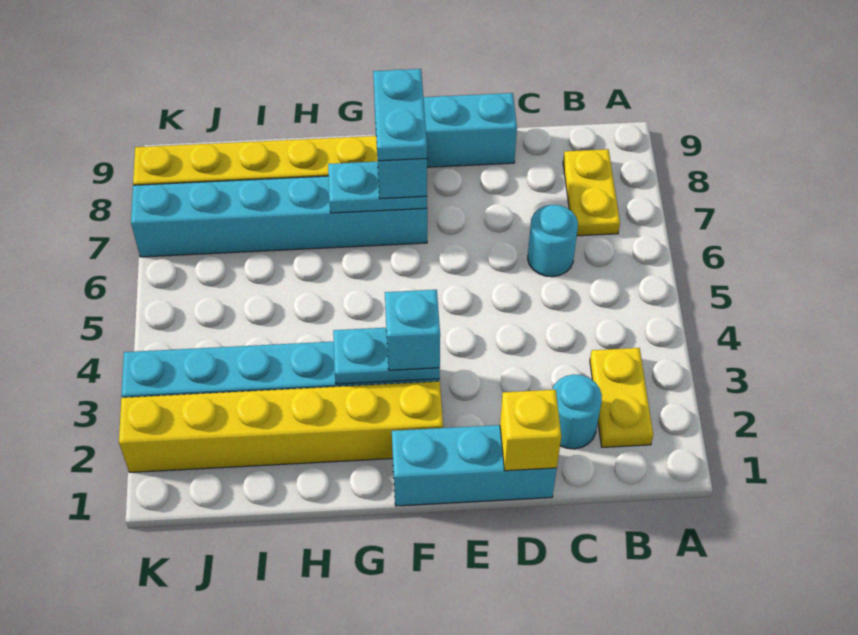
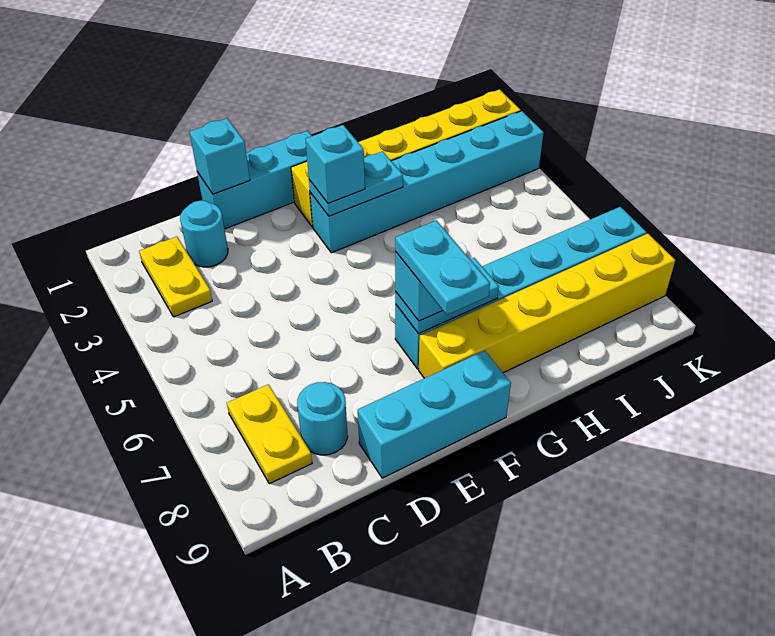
cyan 1x1 round brick [528,205,578,277] -> cyan 1x1 round brick moved to [297,382,348,455]
yellow 1x1 brick [500,390,561,471] -> cyan 1x1 brick [189,118,250,194]

